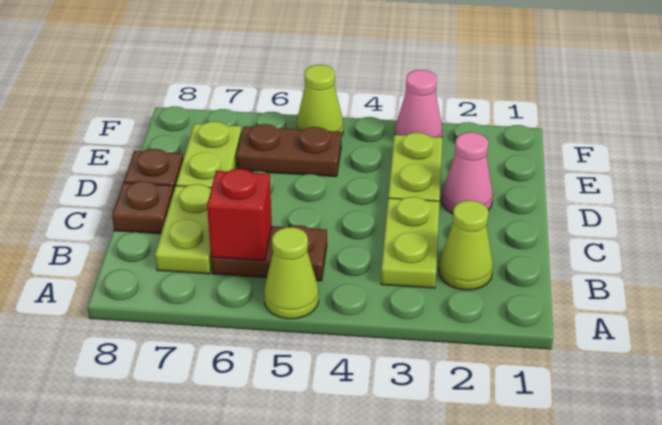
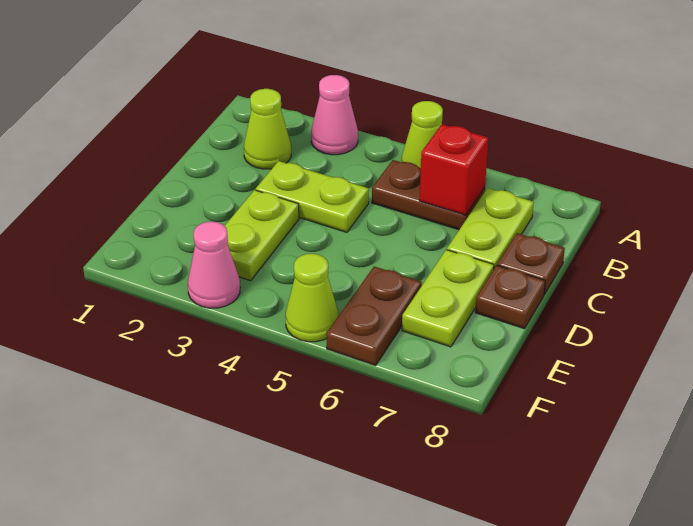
lime 1x2 plate [381,197,440,288] -> lime 1x2 plate turned to [256,161,369,232]
pink 1x1 cone [442,132,493,214] -> pink 1x1 cone moved to [311,75,358,155]
brown 1x2 plate [237,124,341,177] -> brown 1x2 plate turned to [327,266,422,366]

